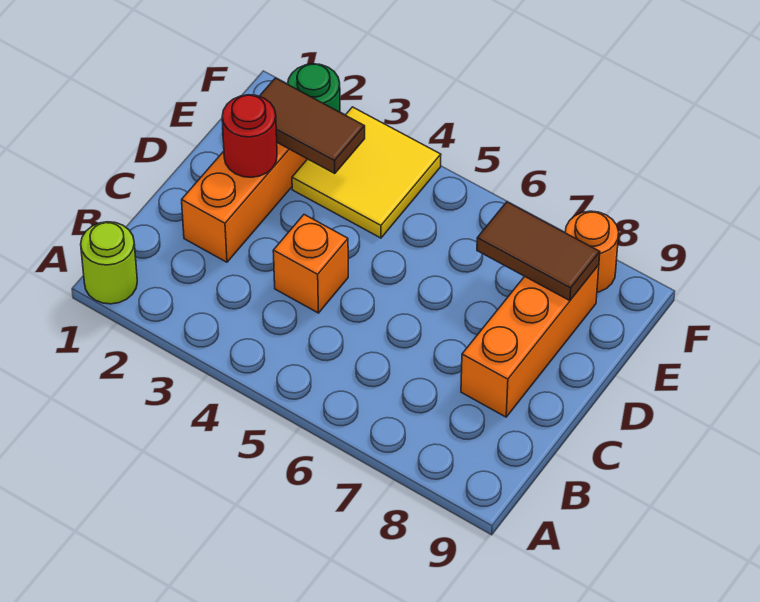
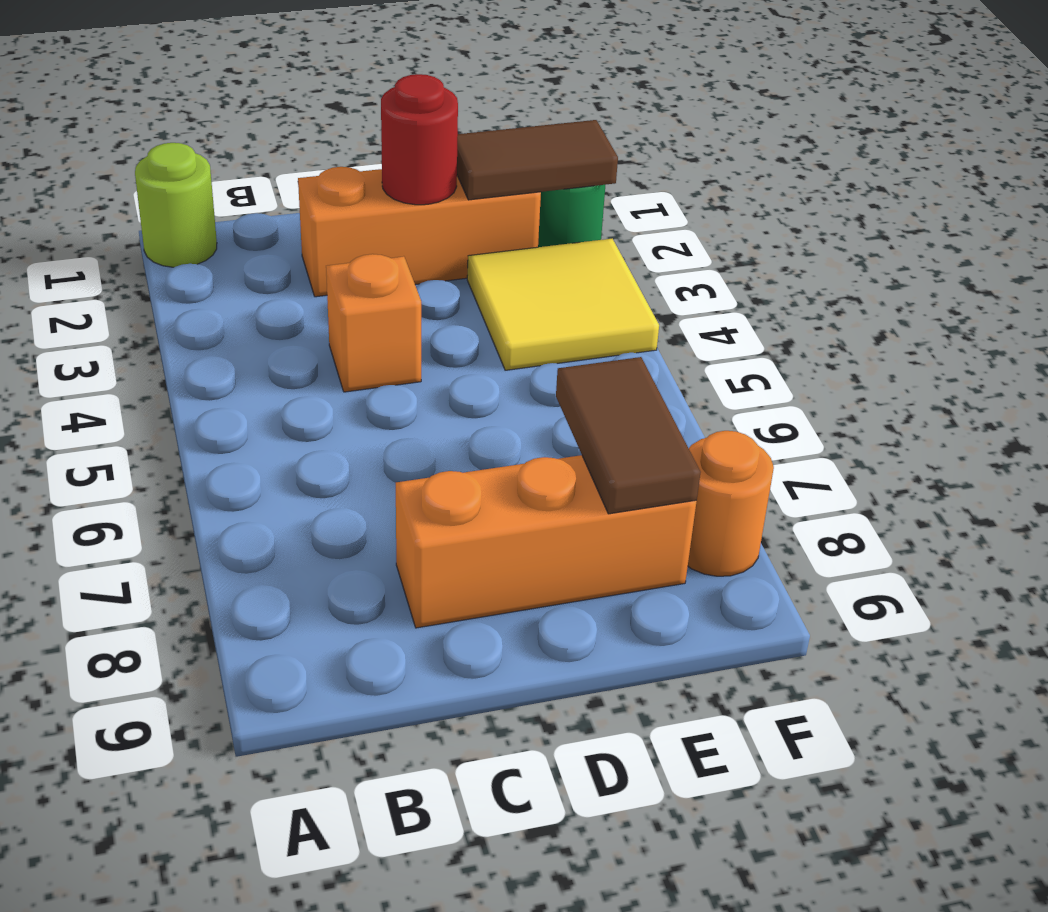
brown 1x2 tile [259,78,365,174] -> brown 1x2 tile turned to [457,120,618,200]

